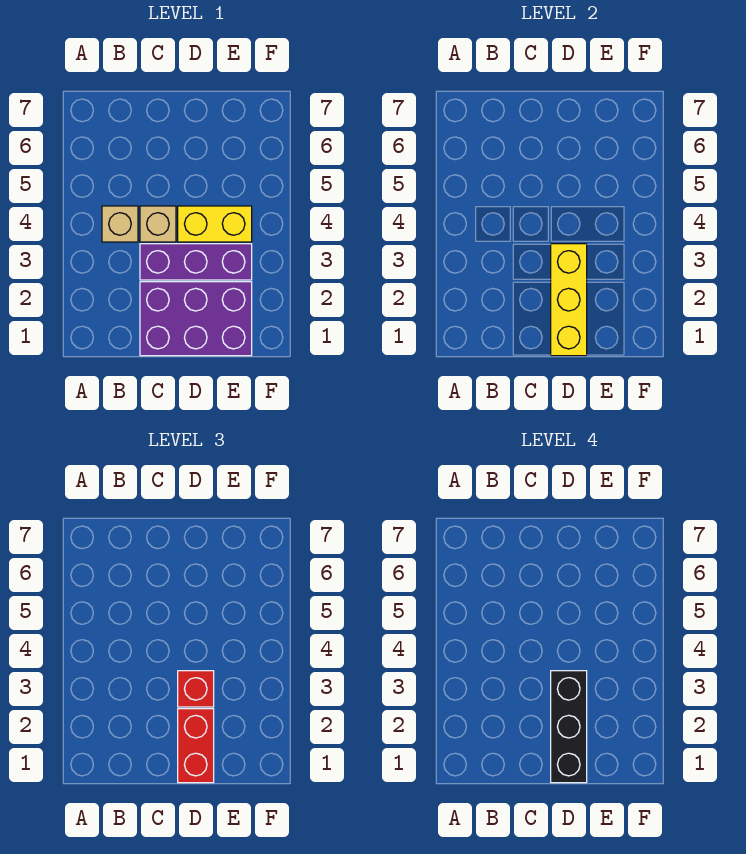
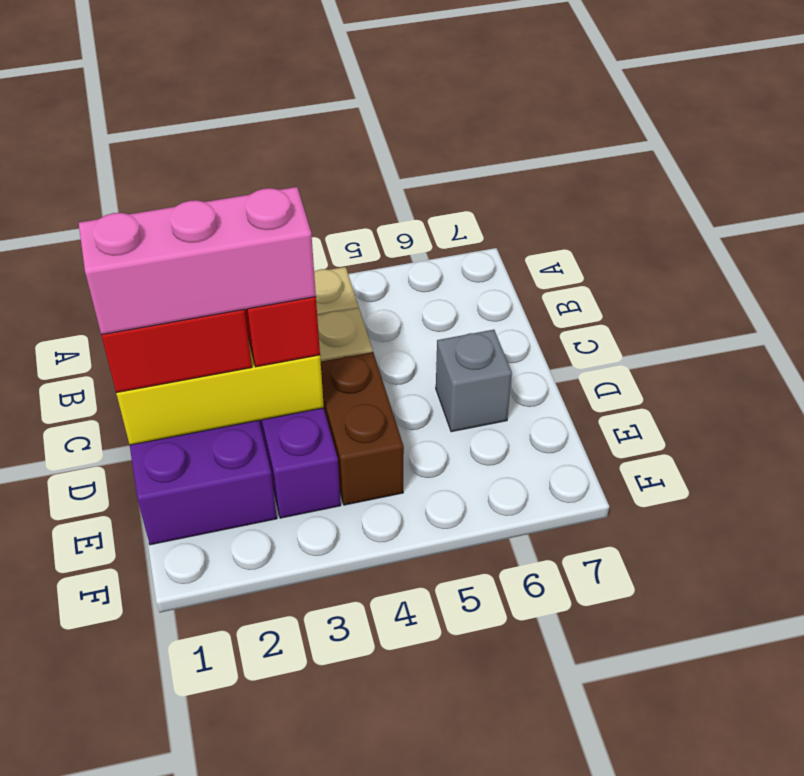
black 1x3 brick [551,671,587,783] -> pink 1x3 brick [79,187,316,335]
yellow 1x2 brick [178,206,252,242] -> brown 1x2 brick [321,352,404,505]
none -> grey 1x1 brick [436,330,512,432]

